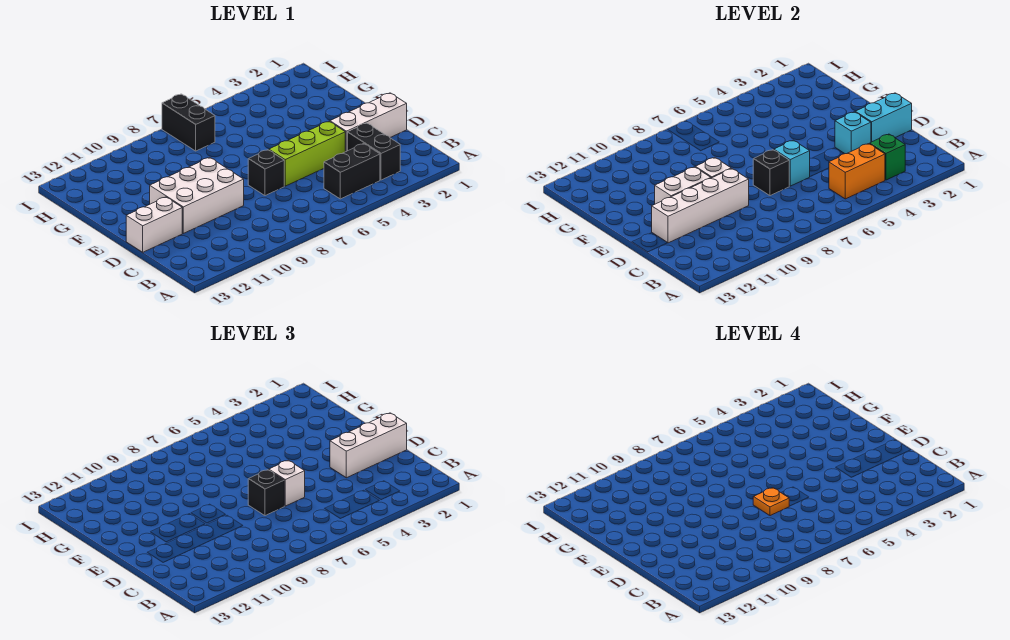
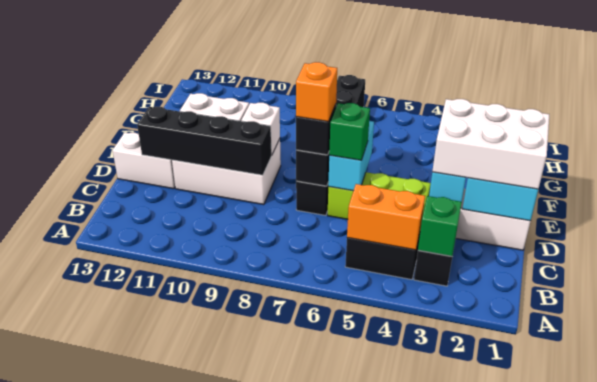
white 1x3 brick [330,413,407,478] -> white 2x3 brick [432,99,549,189]
cyan 1x1 brick [774,140,810,186] -> cyan 1x2 brick [328,121,374,191]
white 1x1 brick [269,460,305,506] -> green 1x1 brick [329,103,370,160]
orange 1x1 plate [753,488,789,516] -> orange 1x1 brick [296,62,337,122]
white 1x4 brick [652,169,749,243] -> black 1x4 brick [137,107,271,175]

